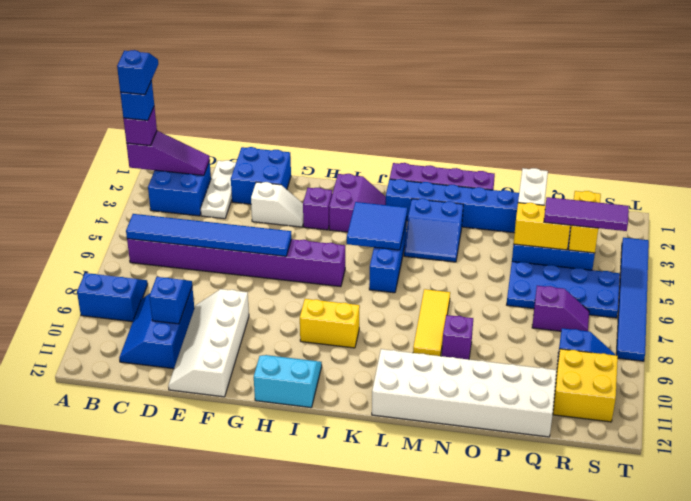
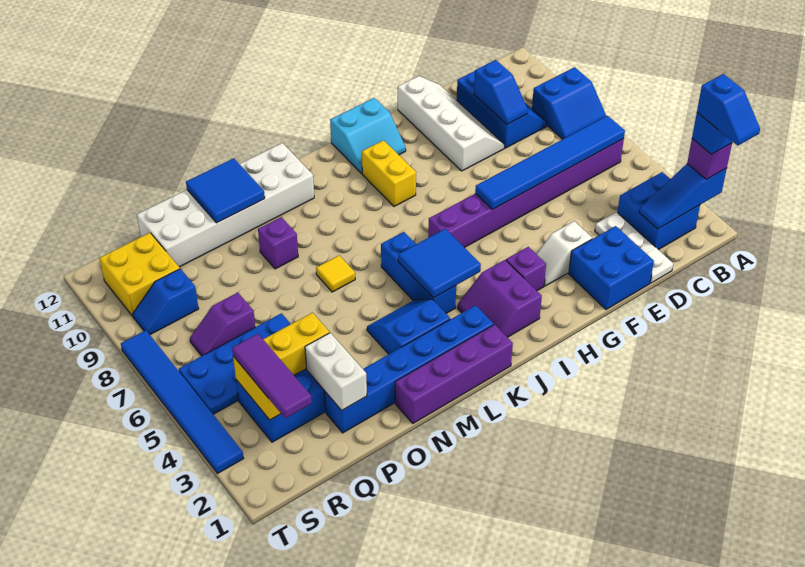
purple 1x3 slope [126,131,210,175] -> blue 1x3 slope [639,164,727,229]
yellow 1x2 brick [300,299,360,348] -> yellow 1x2 brick turned to [362,140,416,206]
yellow 1x3 tile [413,289,450,356] -> yellow 1x1 tile [316,255,355,292]
none -> blue 2x2 tile [186,158,265,223]
purple 1x3 tile [544,197,629,231] -> purple 1x3 tile turned to [232,334,312,418]

